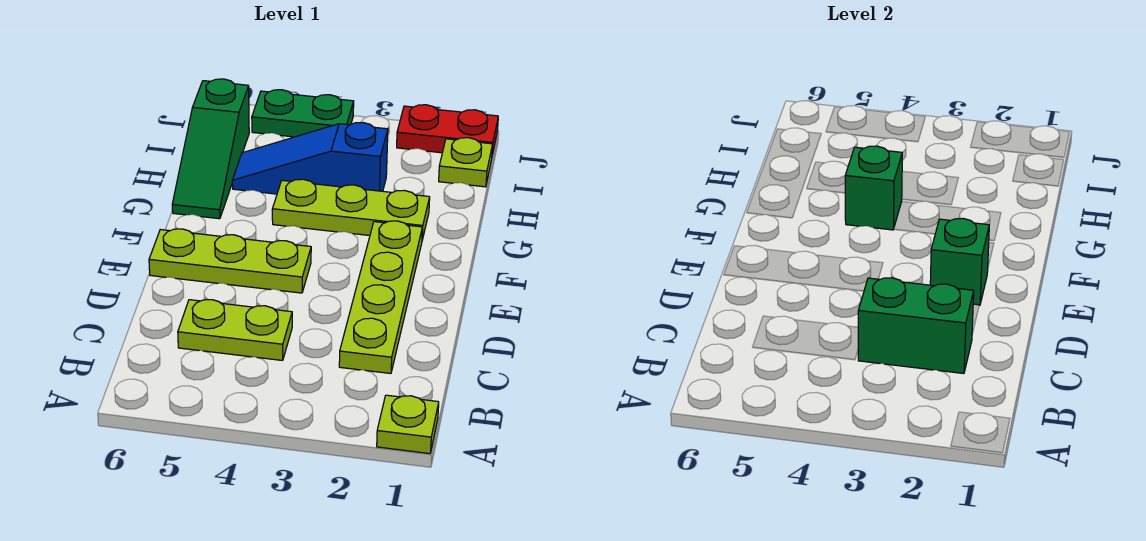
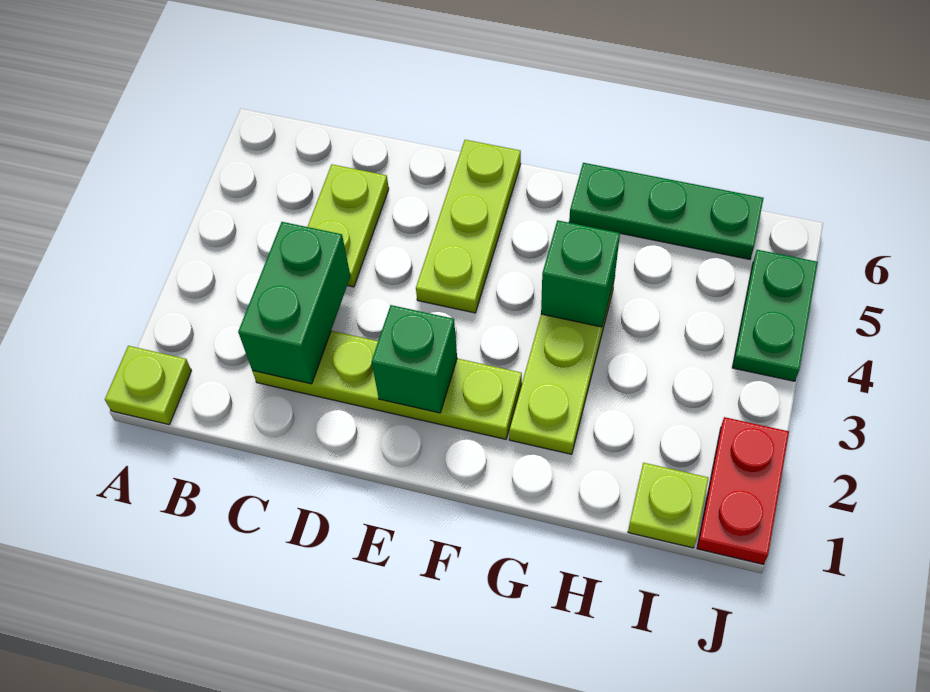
green 1x3 slope [172,79,249,219] -> green 1x3 plate [569,163,764,259]
blue 1x3 slope [232,123,388,194] -> none

